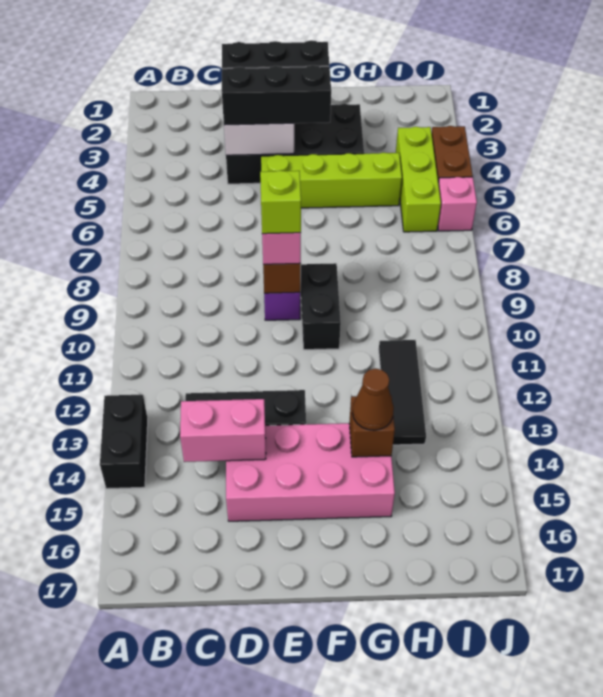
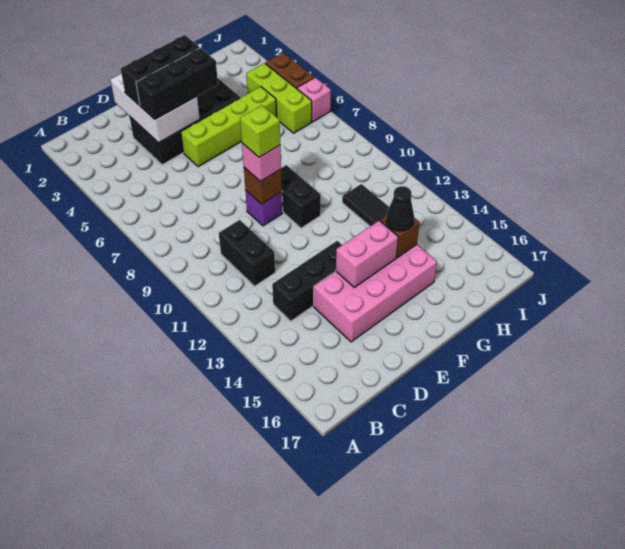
black 1x2 brick [100,395,148,489] -> black 1x2 brick moved to [219,220,275,286]
pink 1x2 brick [180,399,266,462] -> pink 1x2 brick moved to [336,221,398,287]
brown 1x1 cone [352,369,394,430] -> black 1x1 cone [386,186,414,231]

